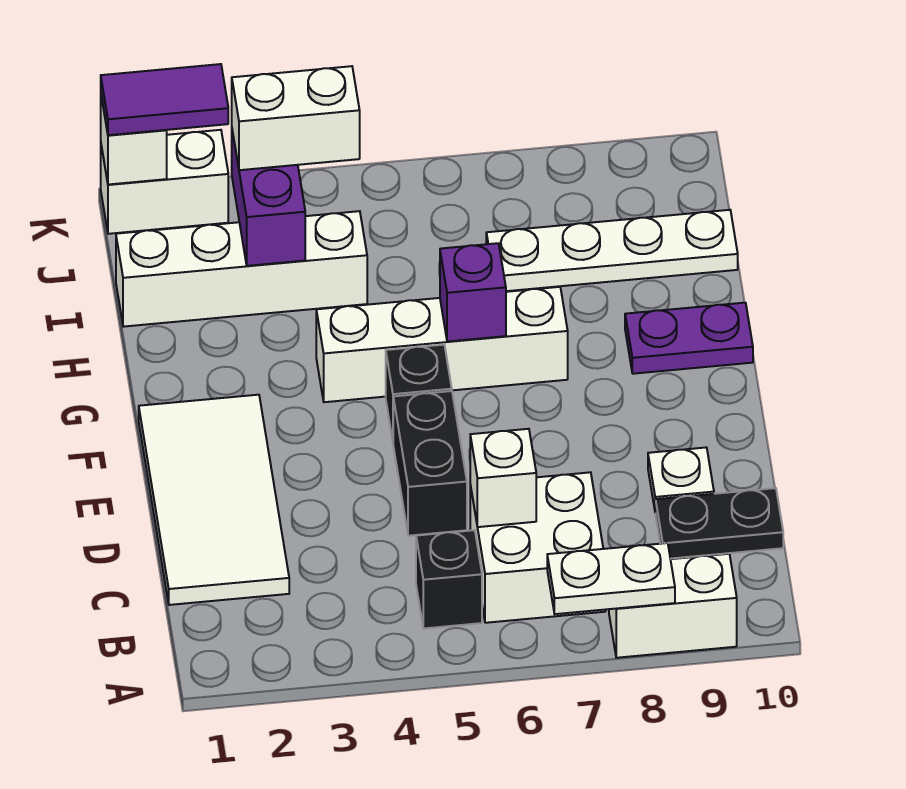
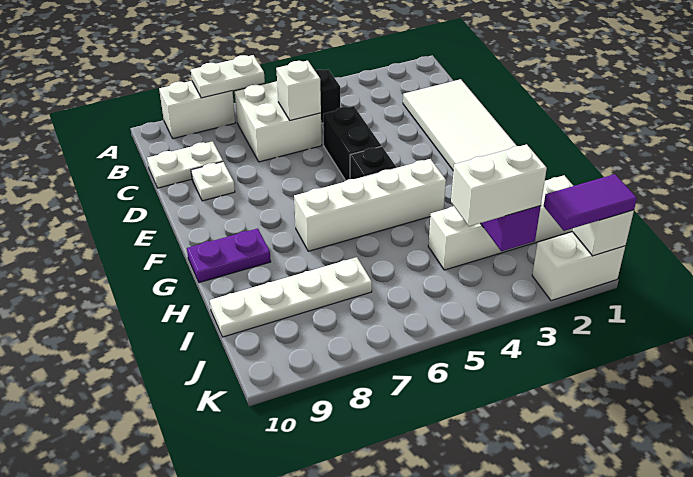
black 1x2 plate [656,488,783,559] -> white 1x2 plate [147,141,223,188]
purple 1x1 brick [440,243,506,342] -> none

